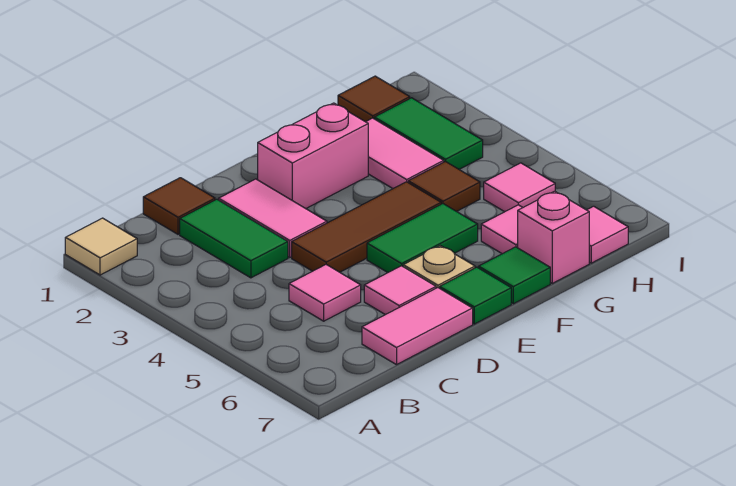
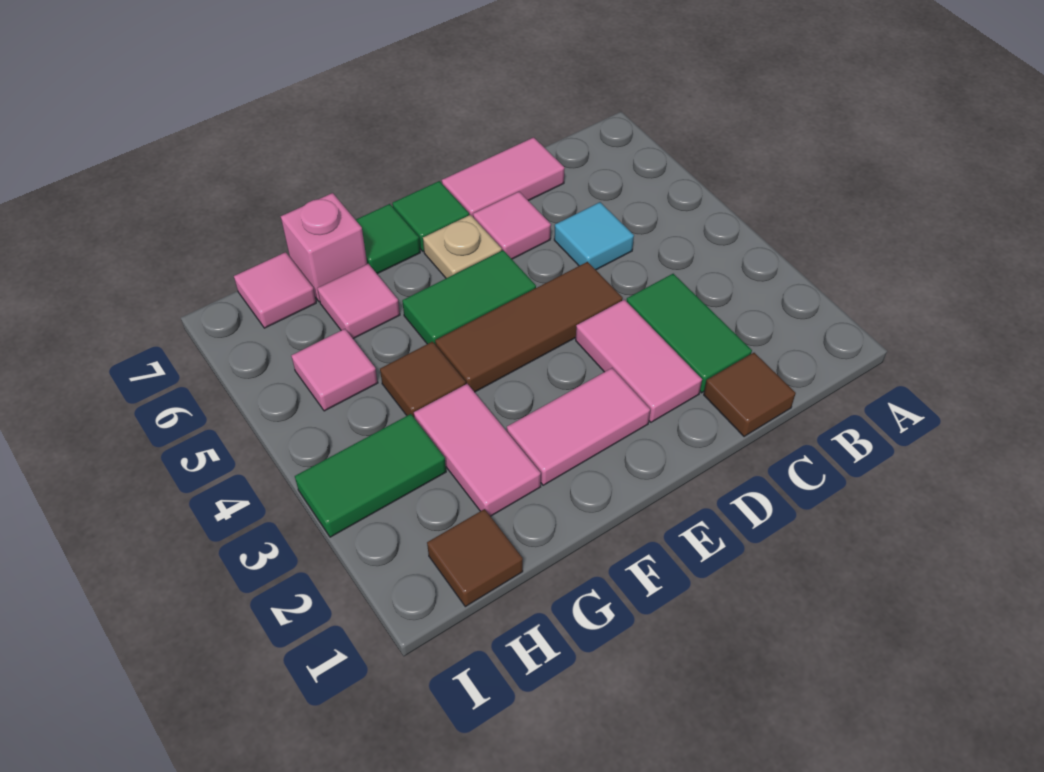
tan 1x1 tile [65,218,137,275] -> none
pink 1x1 tile [289,265,361,321] -> cyan 1x1 tile [554,202,634,270]
pink 1x2 brick [258,103,368,209] -> pink 1x2 tile [507,368,650,485]
green 1x2 tile [374,98,483,169] -> green 1x2 tile turned to [295,414,446,537]

